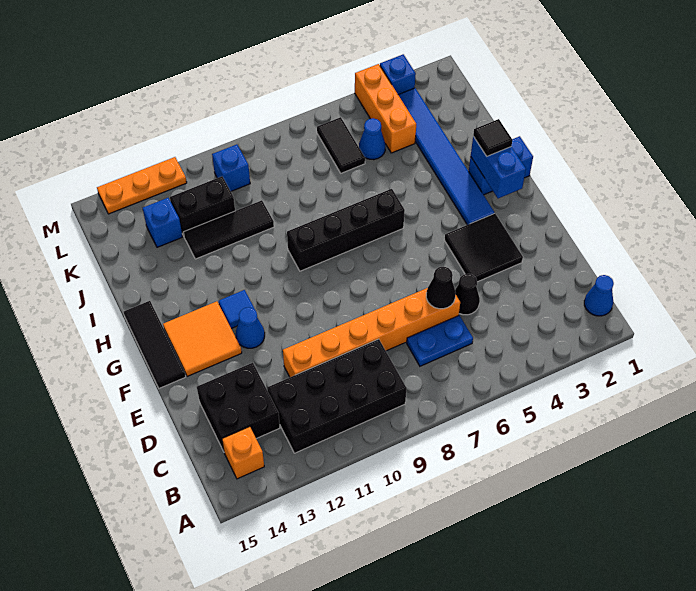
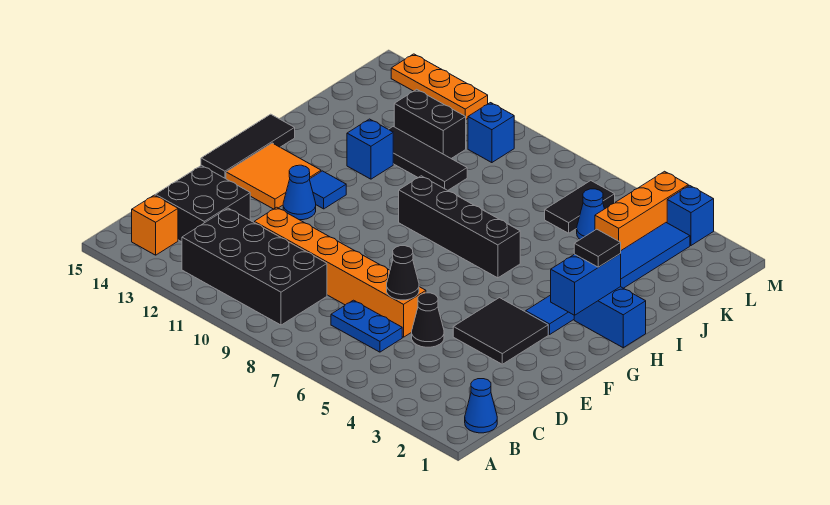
blue 1x1 brick [143,198,183,247] -> blue 1x1 brick moved to [347,119,393,179]

